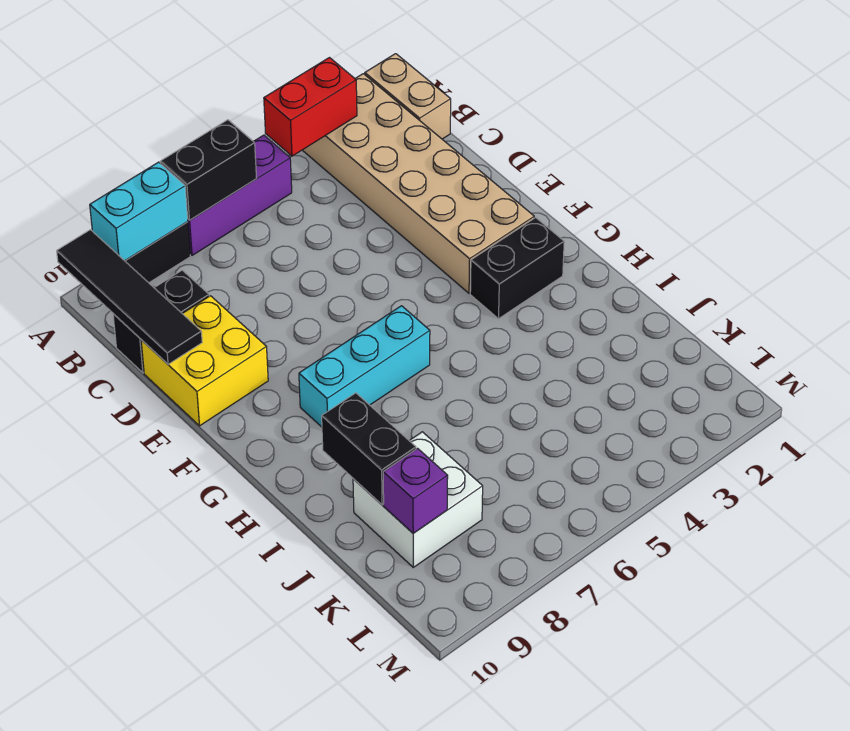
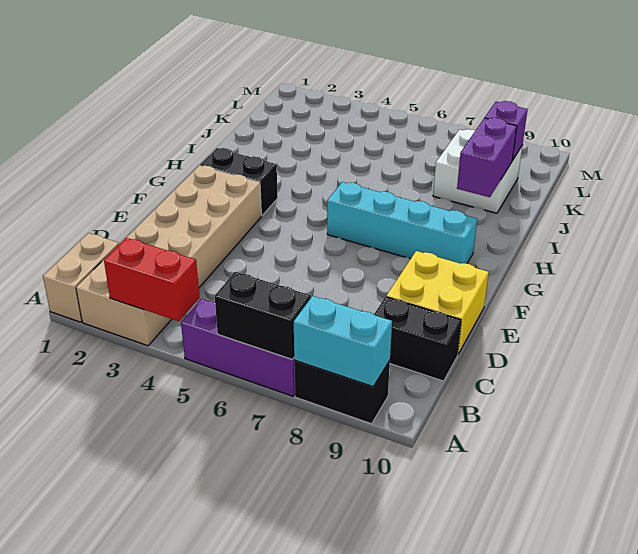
black 1x4 tile [57,230,202,364] -> none
cyan 1x3 brick [299,306,430,427] -> cyan 1x4 brick [327,182,477,264]
black 1x2 brick [322,393,416,505] -> purple 1x2 brick [457,118,517,197]

